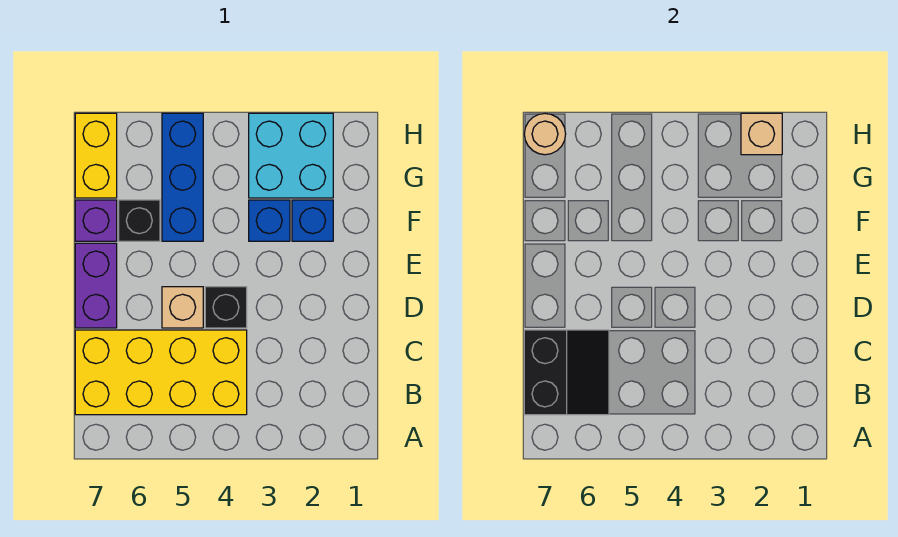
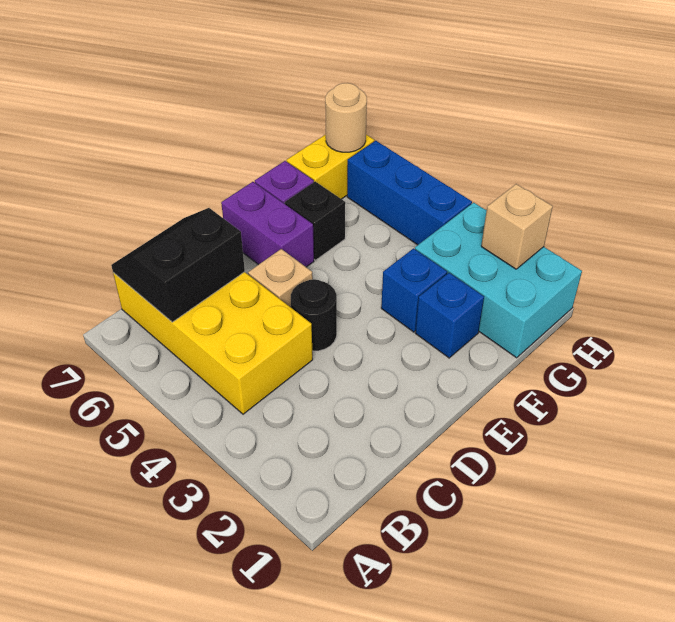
black 2x2 slope [524,330,609,415] -> black 2x2 slope turned to [111,208,245,322]
black 1x1 brick [205,287,247,328] -> black 1x1 round brick [291,279,337,351]
purple 1x2 brick [75,243,117,328] -> purple 1x2 brick turned to [221,182,314,267]
blue 1x3 brick [162,113,203,241] -> blue 1x3 brick turned to [347,141,472,245]
cyan 2x2 brick [249,113,333,198] -> cyan 2x3 brick [415,203,582,358]

